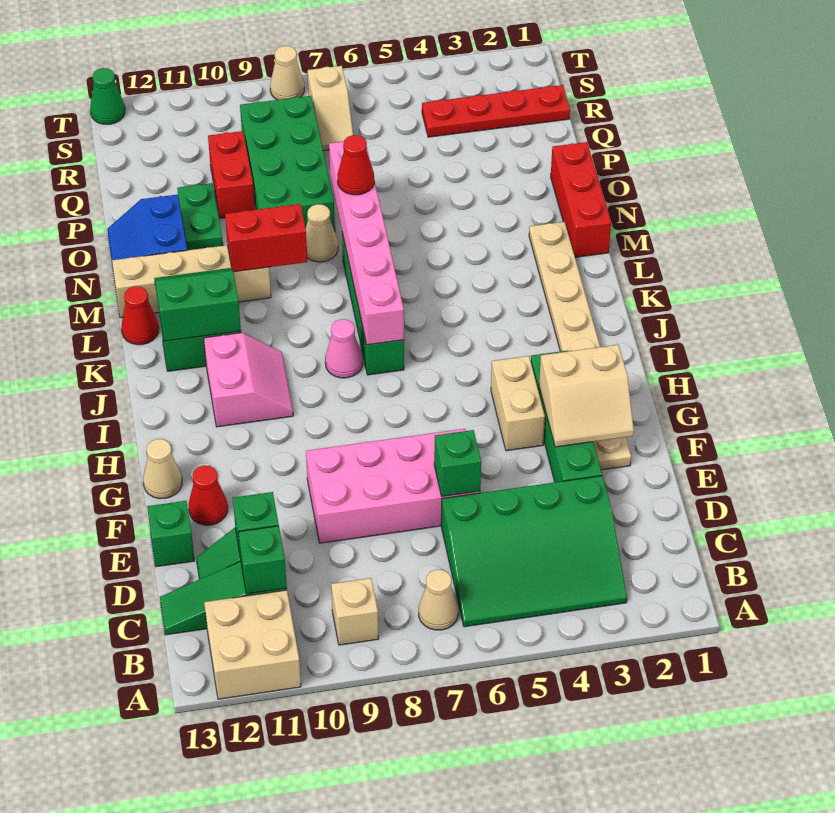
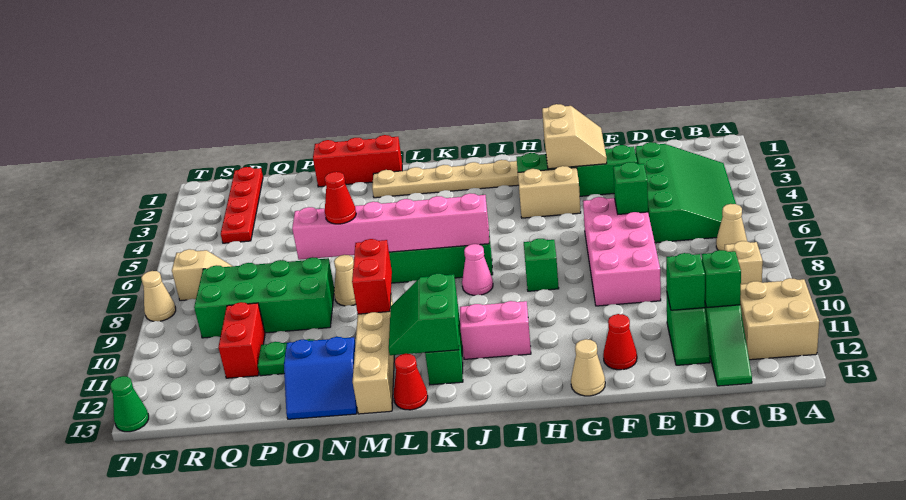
green 1x1 brick [147,501,195,567] -> green 1x1 brick moved to [524,239,559,291]
red 1x2 brick [208,131,255,219] -> red 1x2 brick turned to [218,302,265,378]

